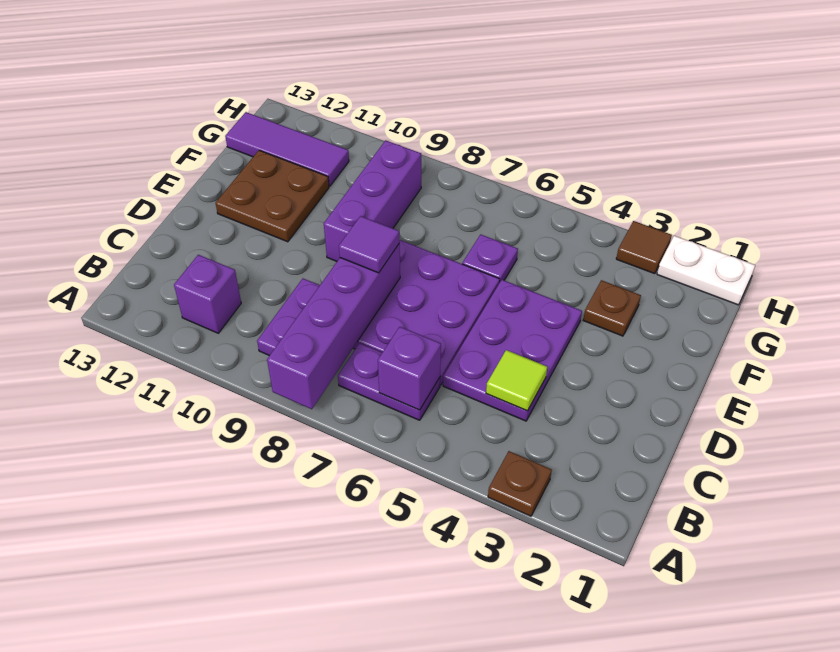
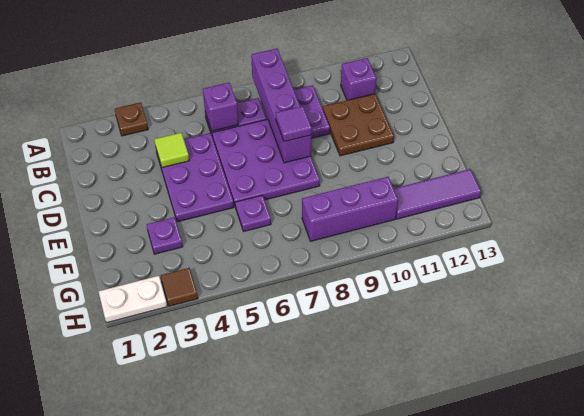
purple 1x3 brick [324,140,421,261] -> purple 1x3 brick turned to [302,177,398,241]
brown 2x2 plate [216,150,329,242] -> brown 2x2 plate moved to [323,94,394,156]
brown 1x1 plate [583,280,641,336] -> purple 1x1 plate [147,217,183,254]

